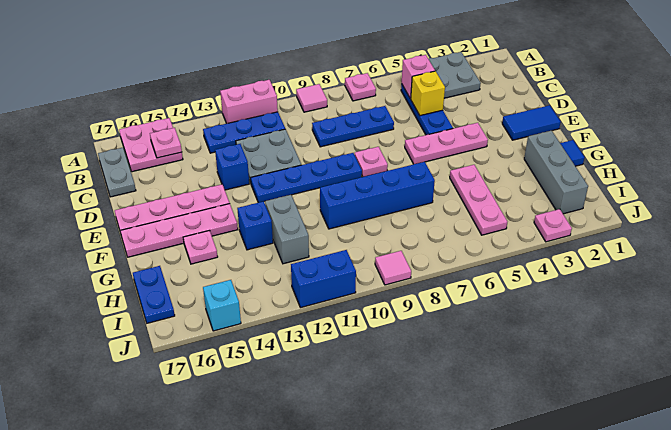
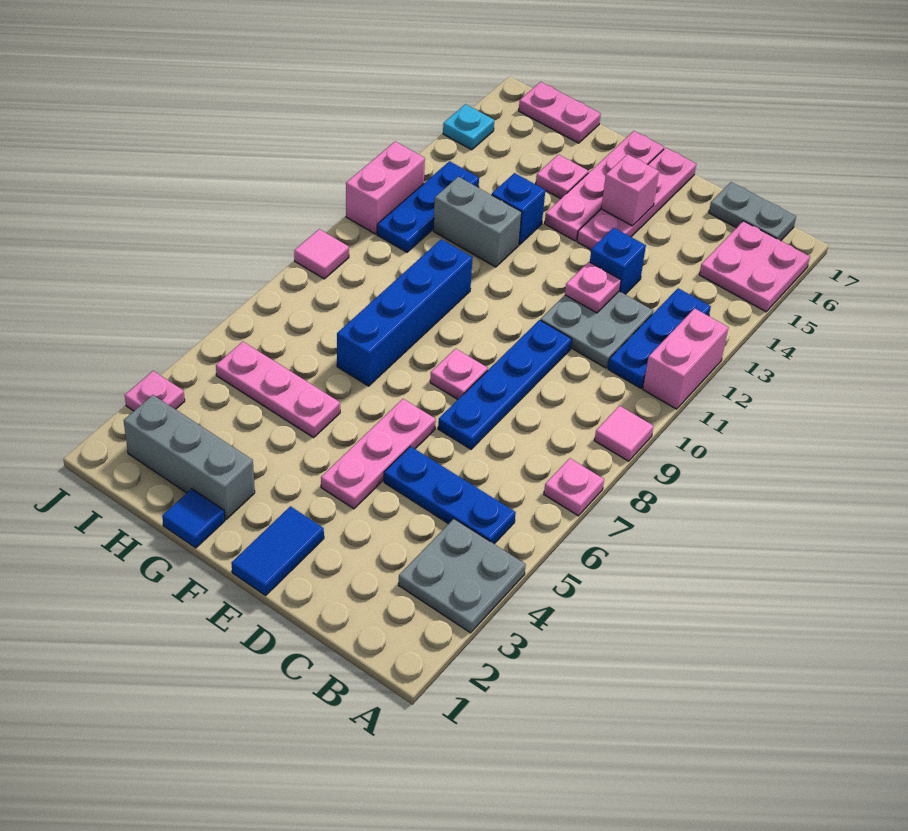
pink 1x1 brick [402,55,435,99] -> pink 1x1 brick moved to [601,154,659,226]
pink 1x1 plate [150,128,182,158] -> pink 1x1 plate moved to [565,262,621,313]
yellow 1x1 brick [411,71,445,116] -> none
blue 1x3 plate [312,106,394,147] -> blue 1x3 plate moved to [377,161,479,252]
blue 1x4 plate [251,153,362,203] -> blue 1x4 plate moved to [438,320,572,449]
blue 1x2 plate [133,266,175,323] -> pink 1x2 plate [519,82,601,143]
blue 1x2 brick [291,250,356,308] -> pink 1x2 brick [346,141,425,234]
cyan 1x1 brick [203,280,241,331] -> cyan 1x1 plate [443,104,494,150]

